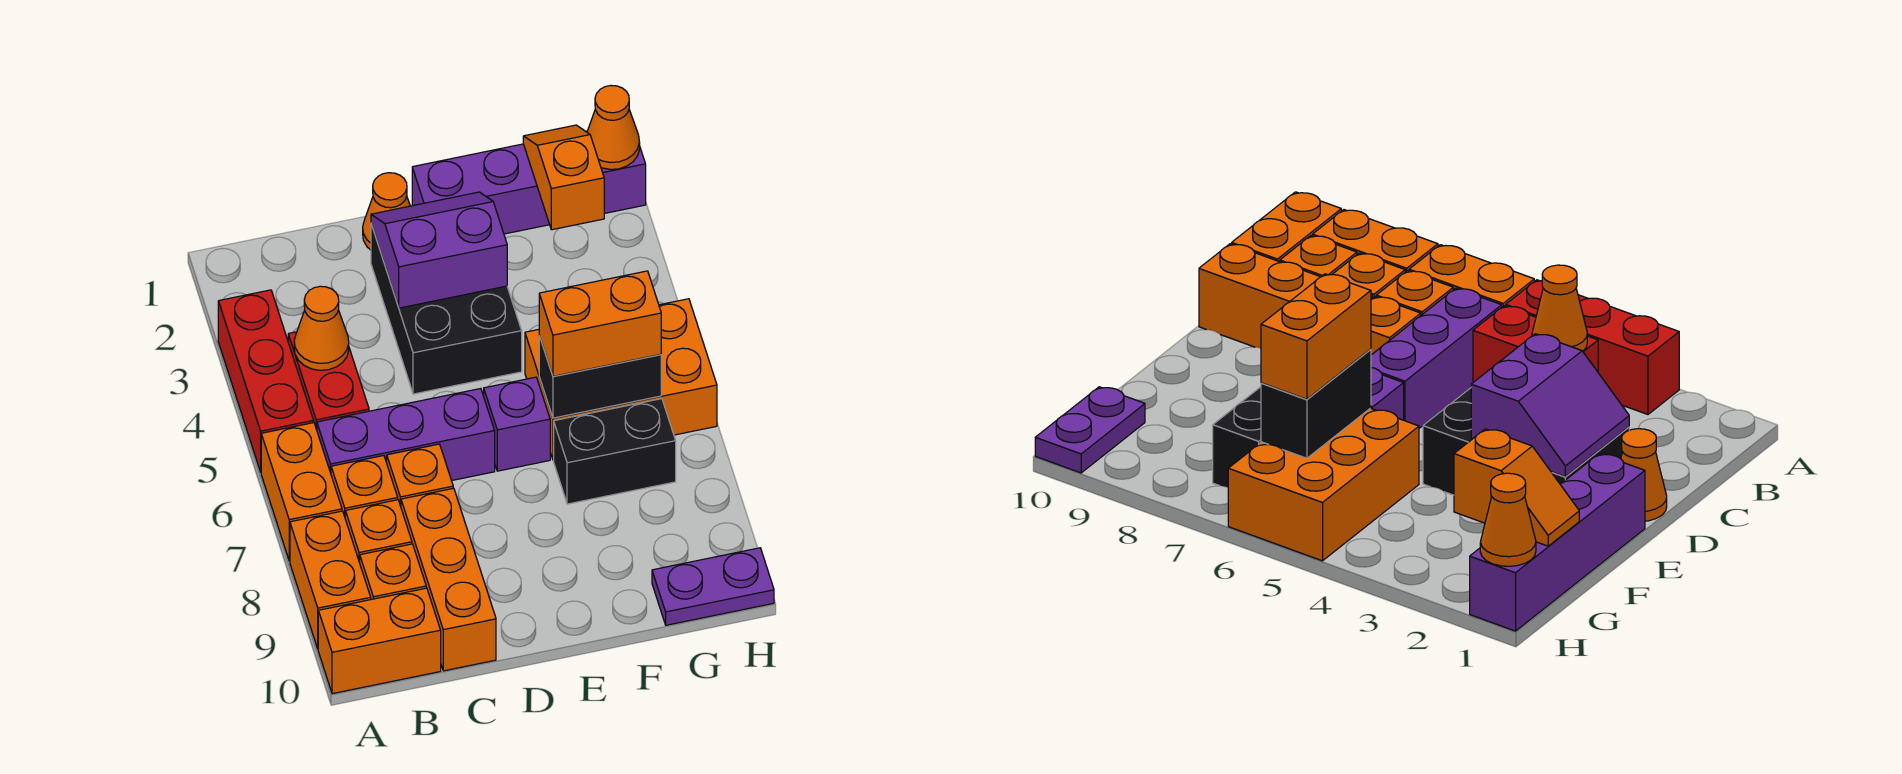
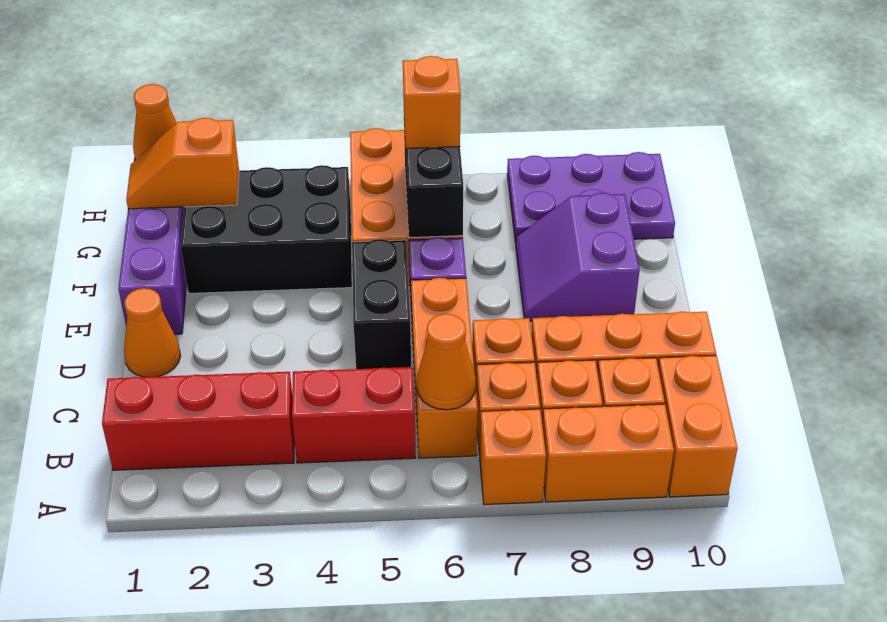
red 1x3 brick [218,290,314,472] -> red 1x3 brick moved to [102,372,294,470]
orange 1x2 brick [261,423,342,561] -> orange 1x1 brick [480,409,546,505]
orange 1x1 cone [294,286,349,370] -> orange 1x1 cone moved to [417,314,476,410]
purple 1x3 brick [317,389,495,481] -> orange 1x3 brick [411,278,478,458]
black 2x3 brick [371,224,522,394] -> black 2x3 brick moved to [181,165,352,293]
purple 2x2 slope [371,192,507,308] -> purple 2x2 slope moved to [516,193,640,321]
orange 1x2 brick [539,271,661,376] -> orange 1x1 brick [403,56,461,148]
black 1x2 brick [554,399,676,504] -> black 1x2 brick moved to [352,239,411,369]
purple 1x2 plate [652,548,774,625] -> purple 2x3 plate [507,152,675,243]

